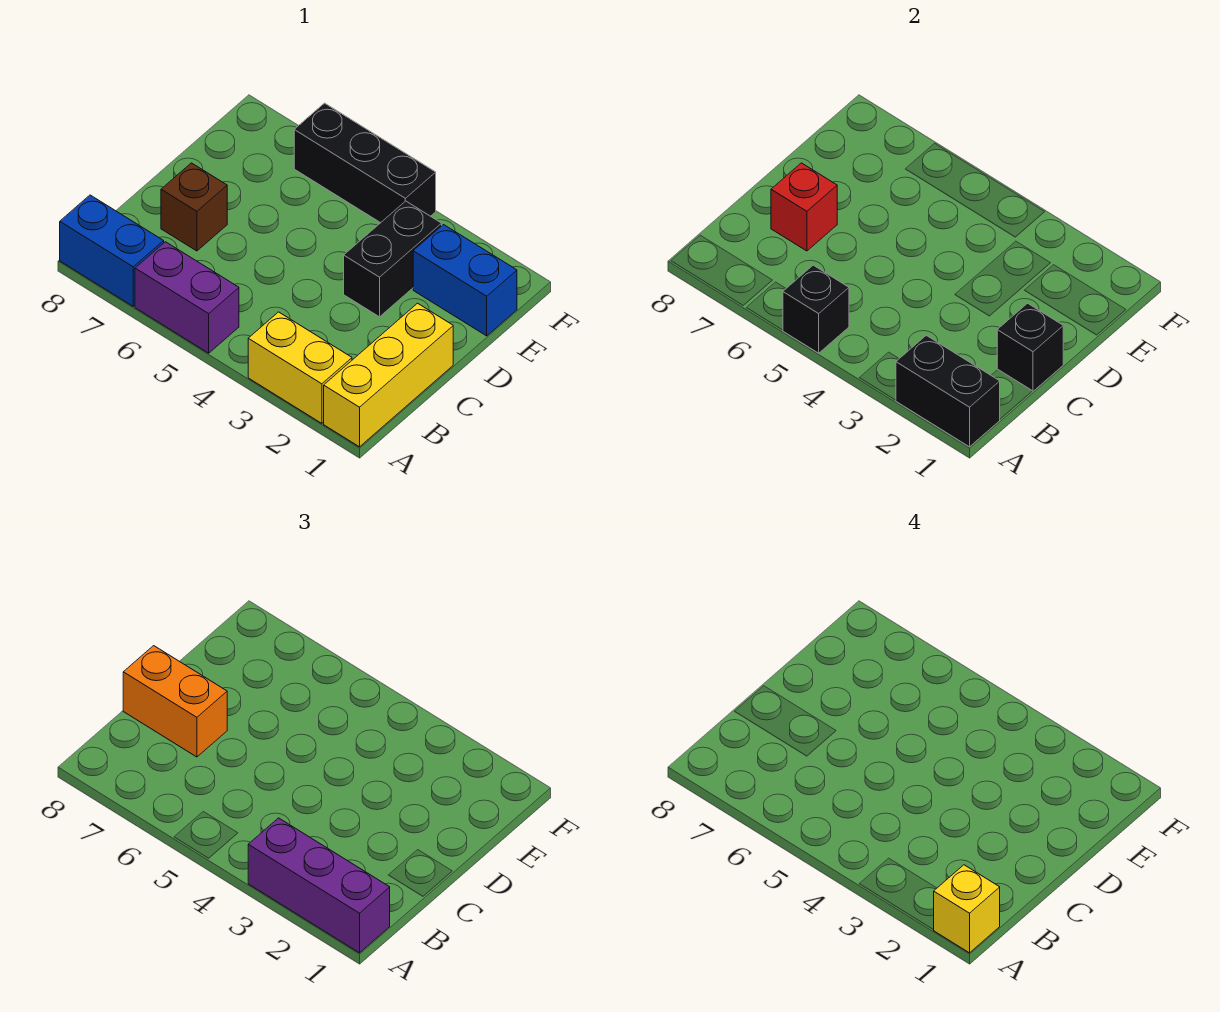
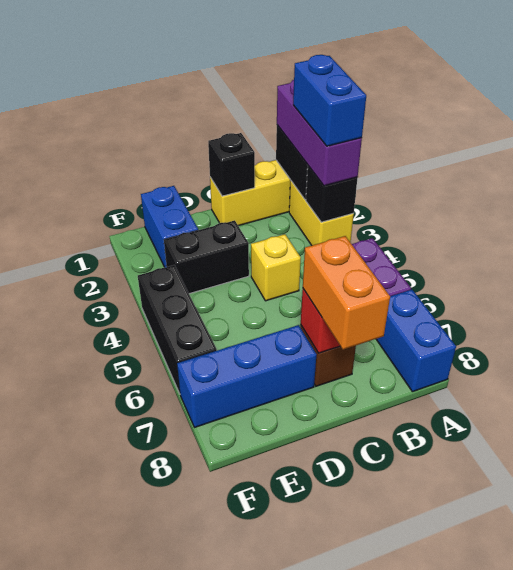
yellow 1x1 brick [934,865,1000,953] -> yellow 1x1 brick moved to [251,234,301,301]
none -> blue 1x2 brick [293,55,366,146]
black 1x1 brick [783,265,849,353] -> black 1x1 brick moved to [306,166,358,222]
none -> blue 1x3 brick [177,325,317,427]

